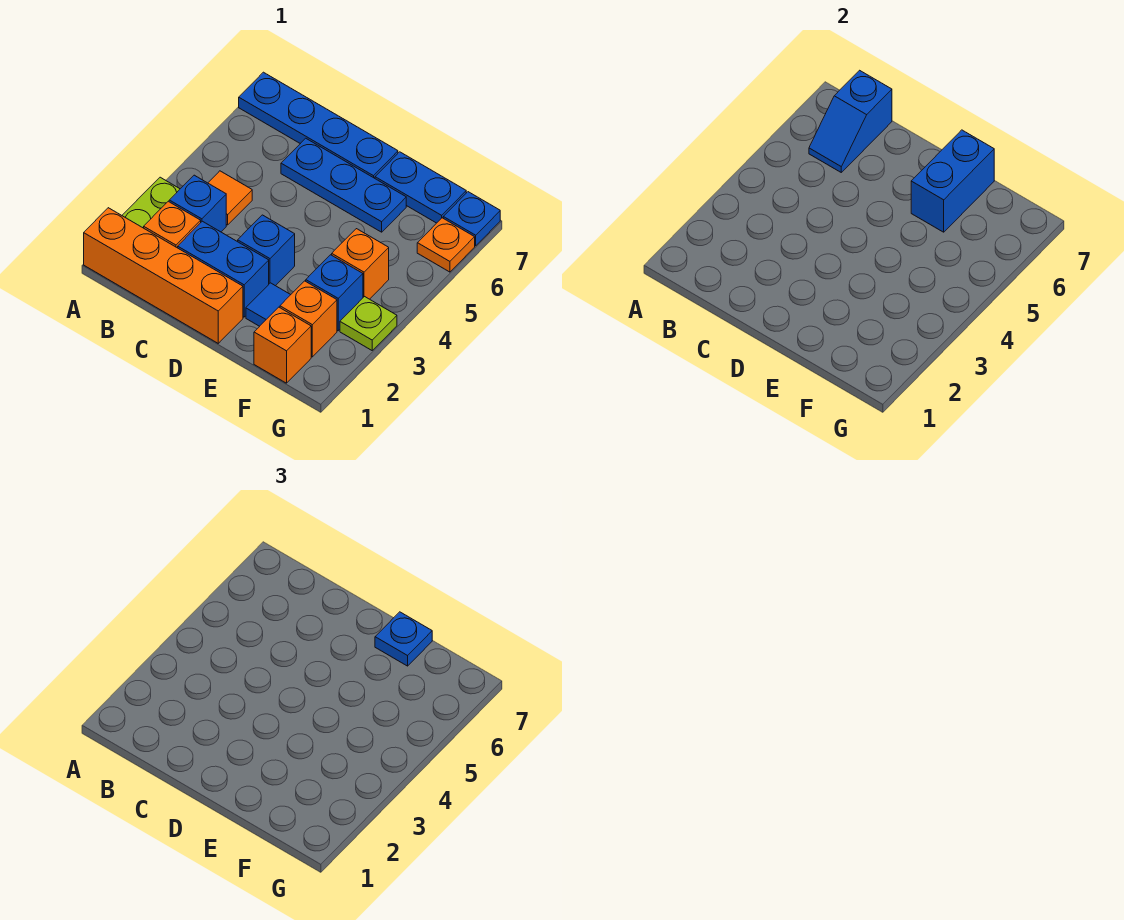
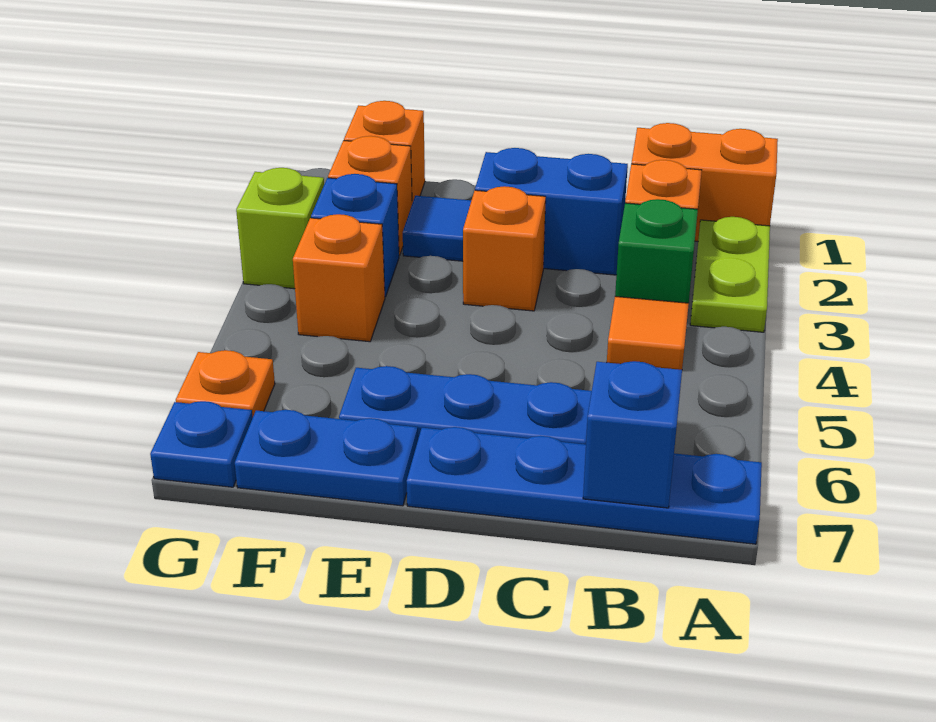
orange 1x4 brick [84,208,243,343] -> orange 1x2 brick [632,123,778,241]
blue 1x1 brick [169,175,226,232] -> green 1x1 brick [615,199,698,303]
blue 1x1 brick [238,215,295,286] -> orange 1x1 brick [463,186,546,311]
blue 1x2 brick [911,130,994,232] -> none
blue 1x1 plate [375,612,432,666] -> none
lime 1x1 plate [340,297,397,350] -> lime 1x1 brick [236,168,324,289]

